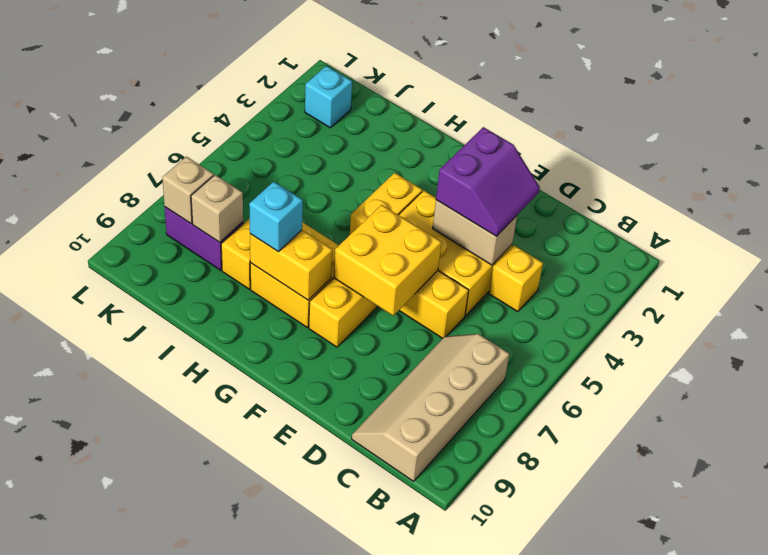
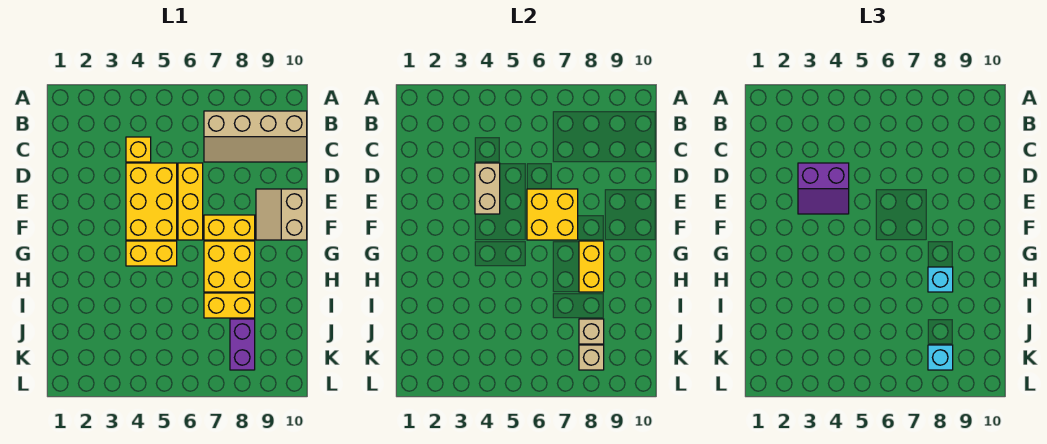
purple 2x2 slope [436,127,540,236] -> purple 2x2 slope turned to [798,163,849,214]
none -> tan 2x2 slope [256,189,307,240]
cyan 1x1 brick [305,66,352,128] -> cyan 1x1 brick moved to [928,345,953,370]

